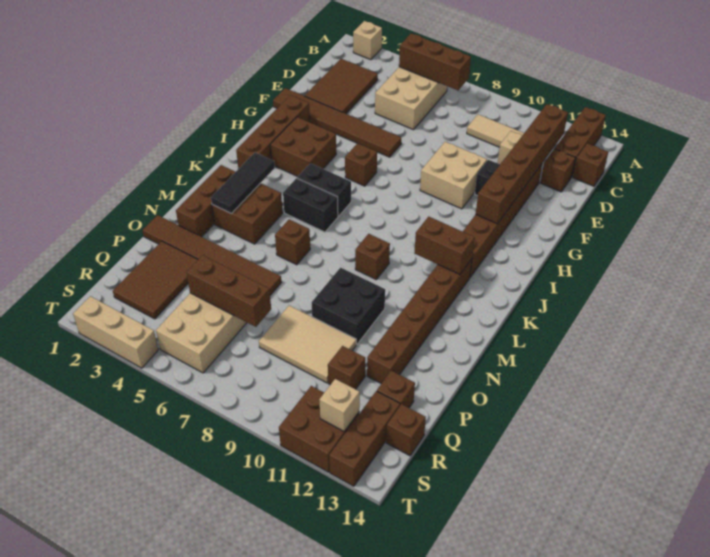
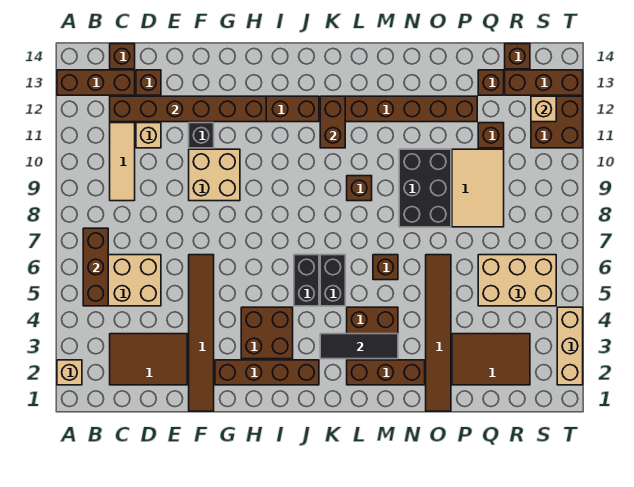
brown 1x1 brick [345,143,377,186] -> none
black 2x2 brick [312,268,385,344] -> black 2x3 brick [399,149,451,227]
brown 1x3 brick [186,255,271,327] -> none

